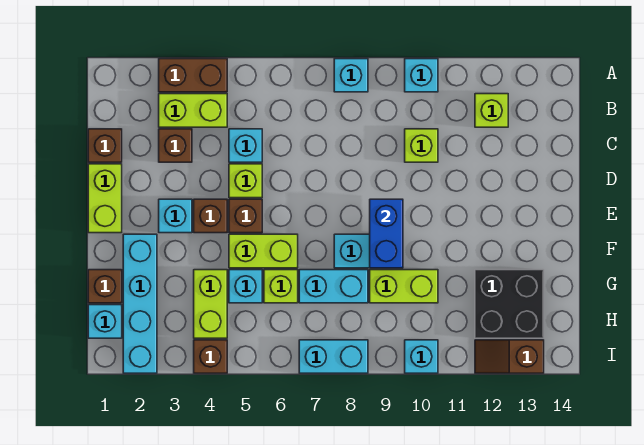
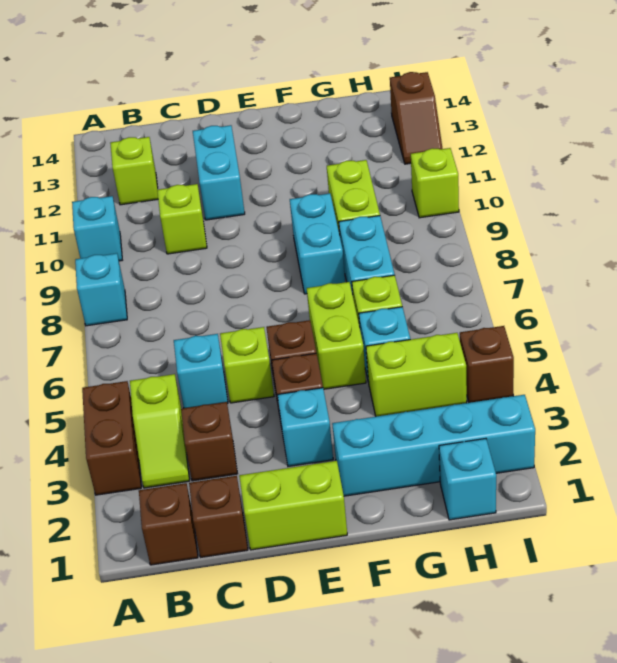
lime 1x2 brick [159,94,227,127] -> lime 1x2 slope [130,374,189,488]
blue 1x2 brick [370,199,403,268] -> none
brown 1x1 brick [88,270,122,303] -> brown 1x1 brick moved to [139,483,198,565]
black 2x2 brick [475,270,544,338] -> none
cyan 1x2 brick [299,340,368,373] -> cyan 1x2 brick moved to [193,125,245,220]
cyan 1x1 brick [405,340,438,373] -> lime 1x1 brick [411,148,459,218]

